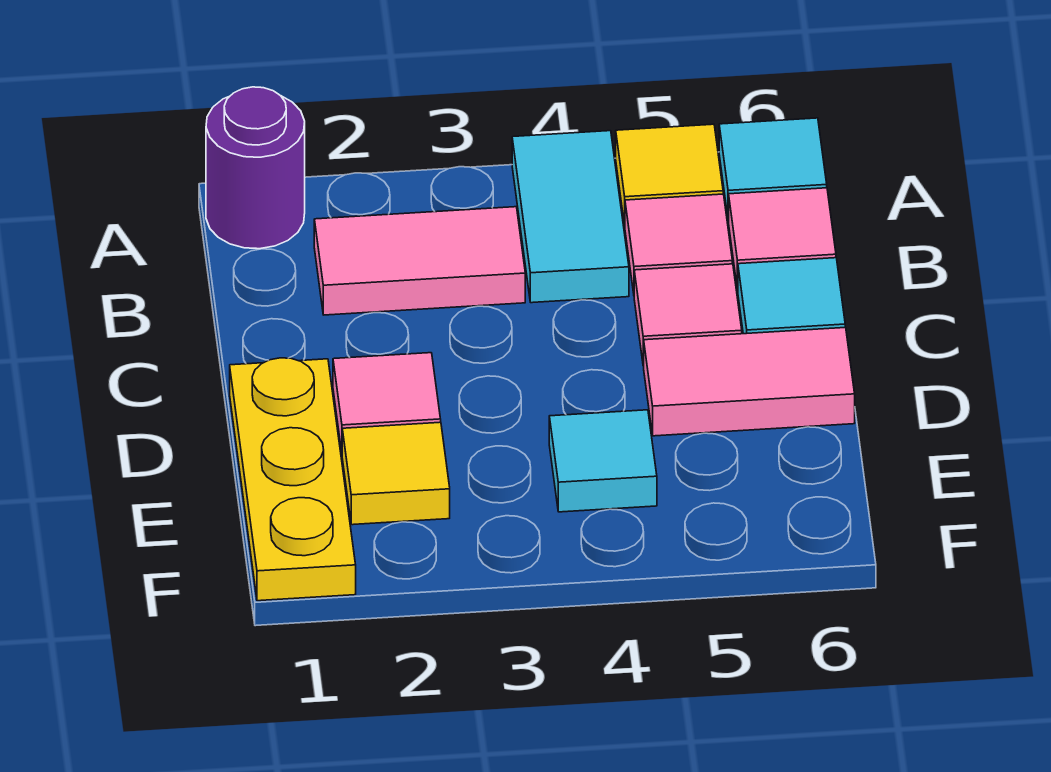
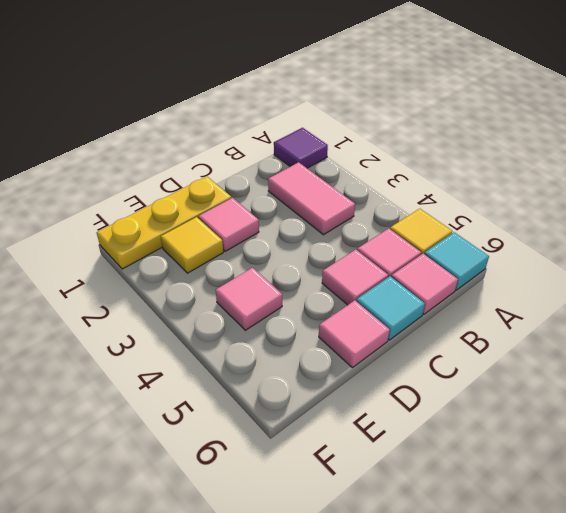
purple 1x1 round brick [206,87,305,249] -> purple 1x1 tile [274,128,328,168]
cyan 1x2 tile [512,131,629,303] -> none
pink 1x2 tile [644,328,855,436] -> pink 1x1 tile [319,301,390,368]
cyan 1x1 tile [549,410,657,512] -> pink 1x1 tile [216,268,282,330]

